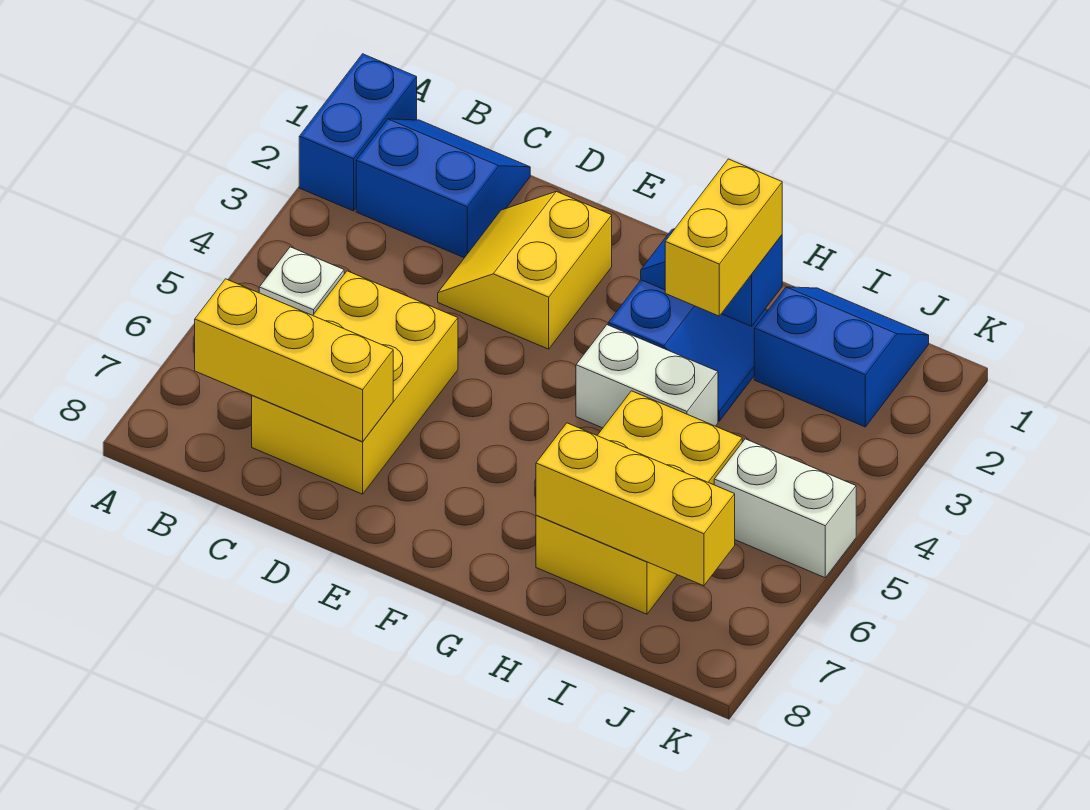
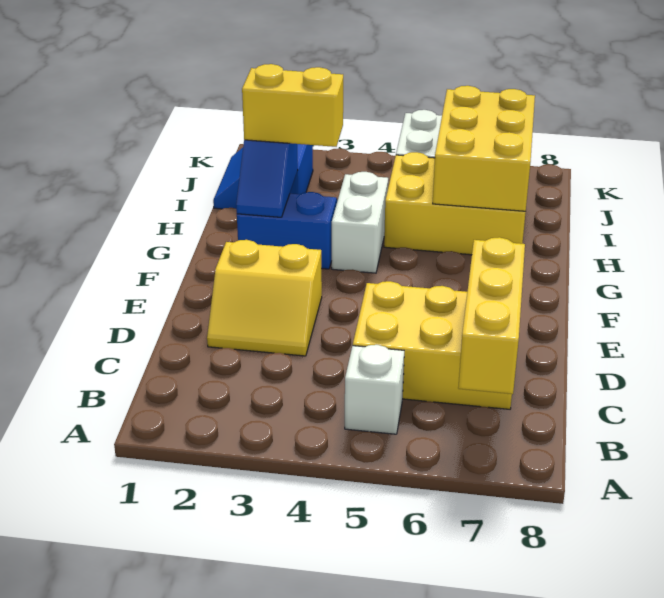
blue 1x2 brick [299,54,417,211] -> none
blue 2x2 slope [356,119,530,258] -> none
yellow 1x3 brick [536,423,735,586] -> yellow 2x3 brick [433,86,535,211]

